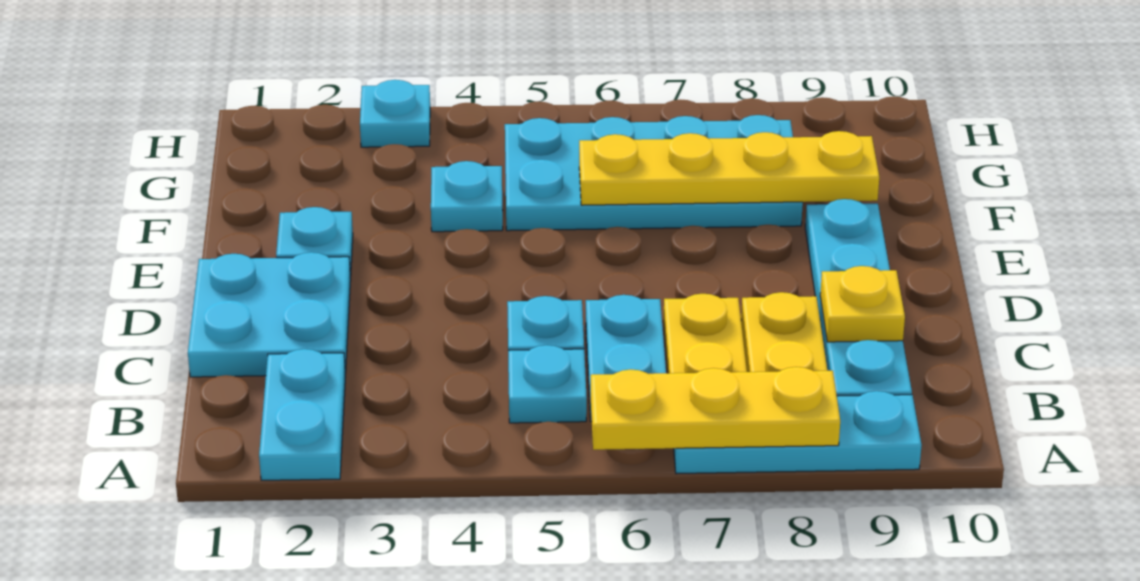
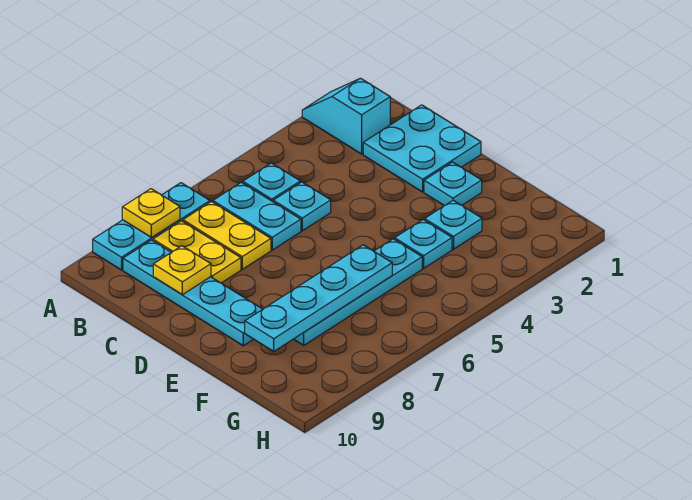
cyan 1x2 plate [259,349,345,480] -> cyan 1x2 slope [302,78,390,154]
yellow 1x3 plate [590,367,840,450] -> yellow 1x1 plate [122,189,180,237]
cyan 2x4 plate [505,115,803,231] -> cyan 1x4 plate [294,239,422,345]
yellow 1x4 plate [579,131,879,205] -> cyan 1x4 plate [245,245,392,351]
cyan 1x1 plate [360,80,430,147] -> cyan 1x1 plate moved to [425,200,482,249]

